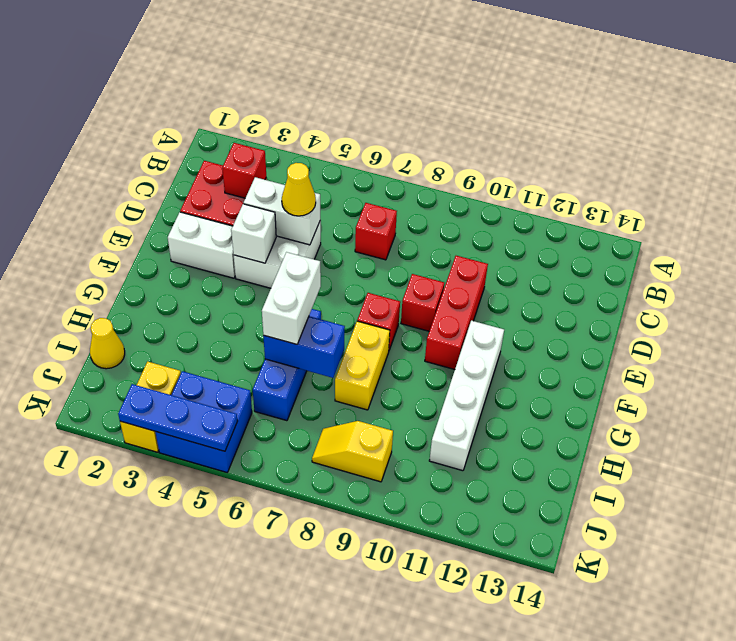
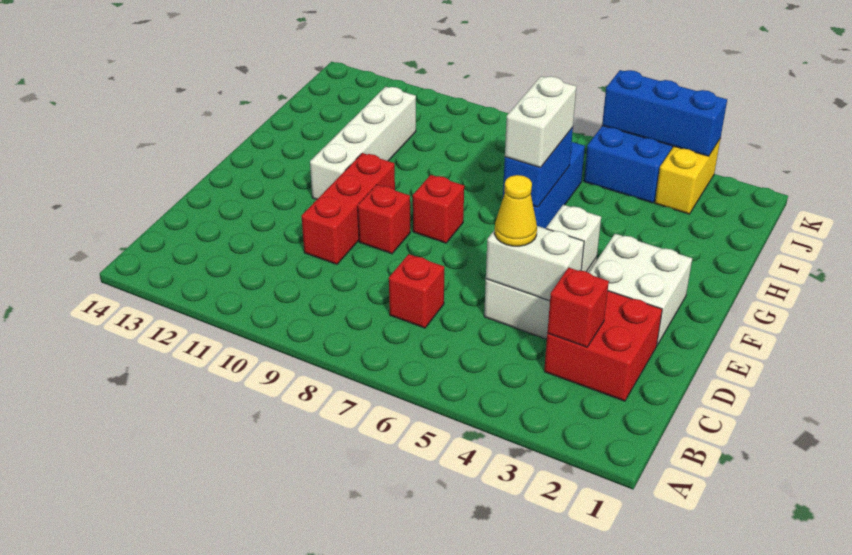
white 1x2 brick [168,212,235,278] -> white 2x2 brick [589,234,692,345]
yellow 1x2 brick [335,321,390,410] -> none
blue 1x2 brick [263,316,345,378] -> blue 1x2 brick turned to [503,127,573,207]
yellow 1x1 cone [90,318,125,369] -> none
yellow 1x2 slope [312,421,393,482] -> none
blue 1x3 plate [118,384,237,451] -> blue 1x3 brick [602,70,727,156]

